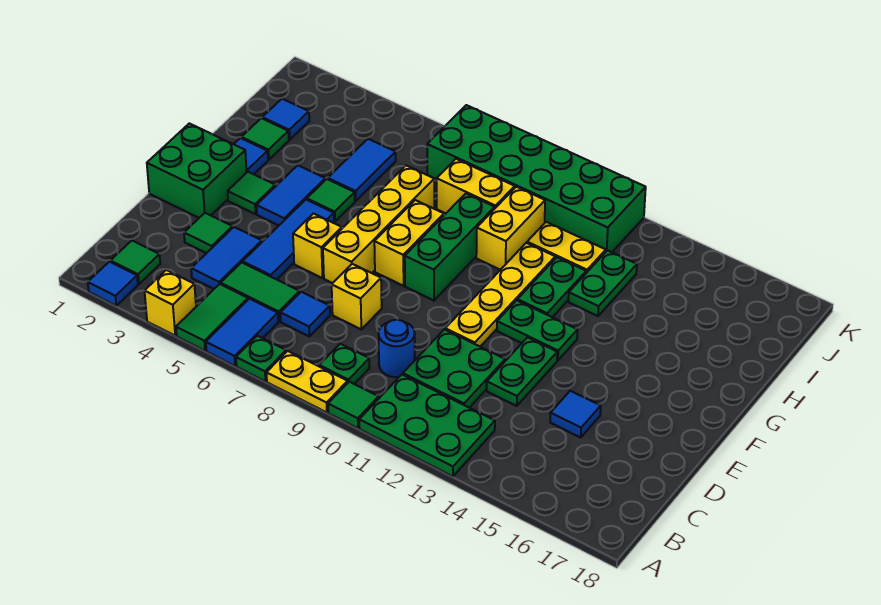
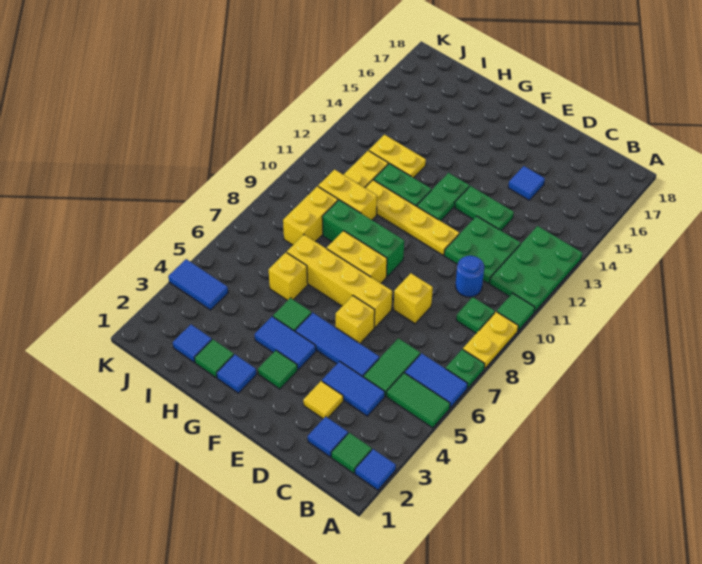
yellow 1x1 brick [145,270,196,336] -> yellow 1x1 brick moved to [269,253,308,301]
blue 1x1 tile [280,292,330,337] -> blue 1x1 tile moved to [308,417,348,457]
green 1x1 tile [184,213,233,253] -> yellow 1x1 tile [303,381,343,419]
green 2x2 brick [147,123,247,218] -> none
blue 1x2 tile [328,139,396,201] -> blue 1x2 tile moved to [168,259,228,310]
green 1x2 plate [568,250,637,316] -> yellow 1x2 plate [369,135,426,178]
green 2x6 brick [427,105,646,252] -> none

